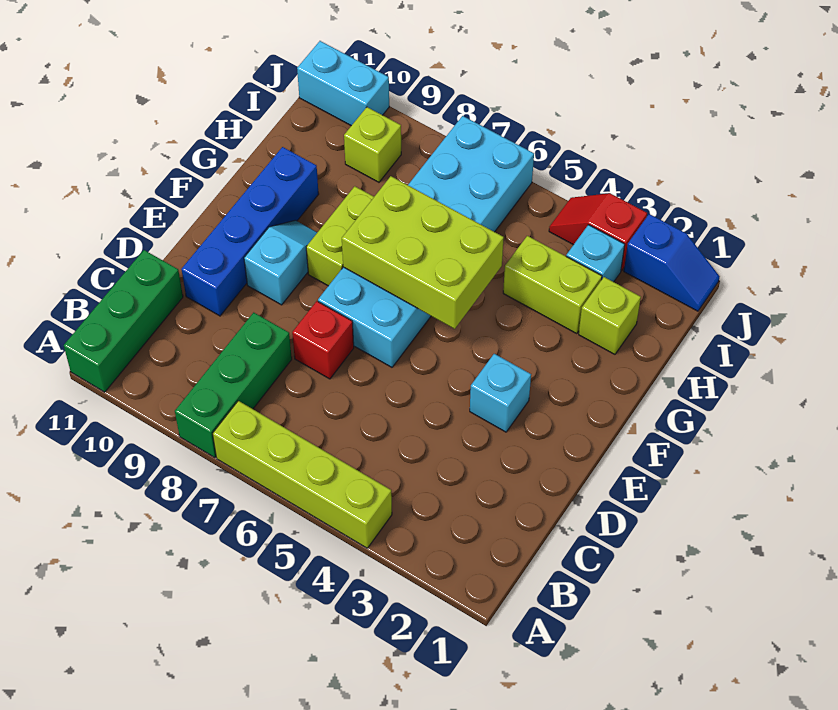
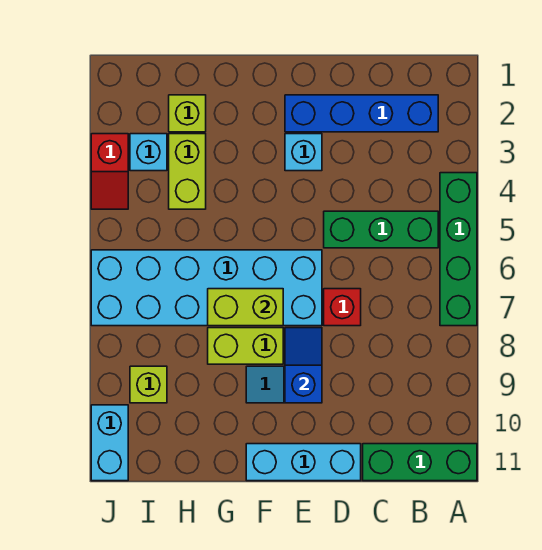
lime 1x4 brick [213,401,392,548] -> green 1x4 brick [440,173,477,326]
green 1x3 brick [175,312,292,458] -> green 1x3 brick moved to [324,211,438,248]
blue 1x4 brick [181,147,319,316] -> blue 1x4 brick moved to [285,95,438,132]
none -> cyan 1x3 brick [246,444,361,481]
lime 2x3 brick [342,176,504,329] -> lime 1x2 brick [208,289,283,326]
blue 1x2 slope [624,214,720,311] -> blue 1x2 slope moved to [285,328,322,403]

